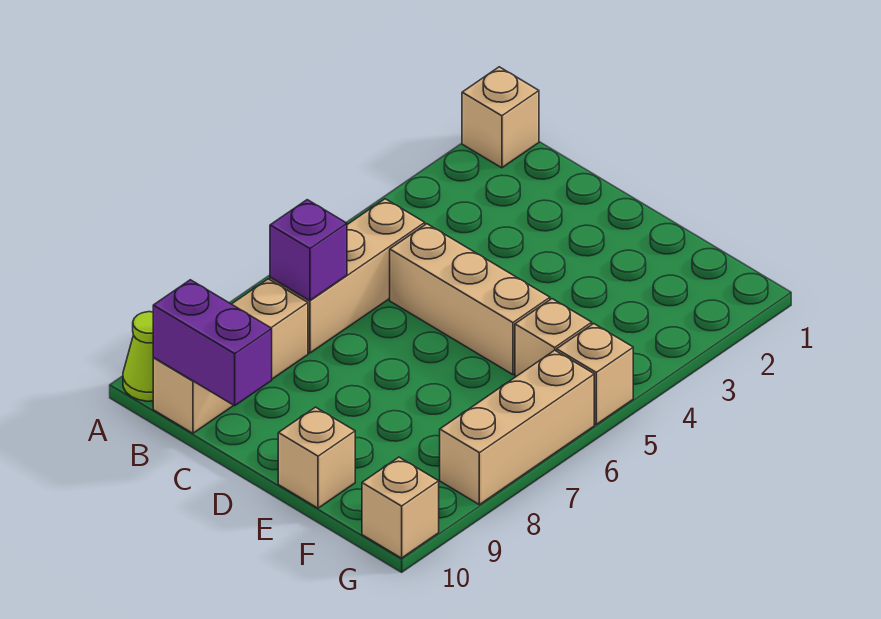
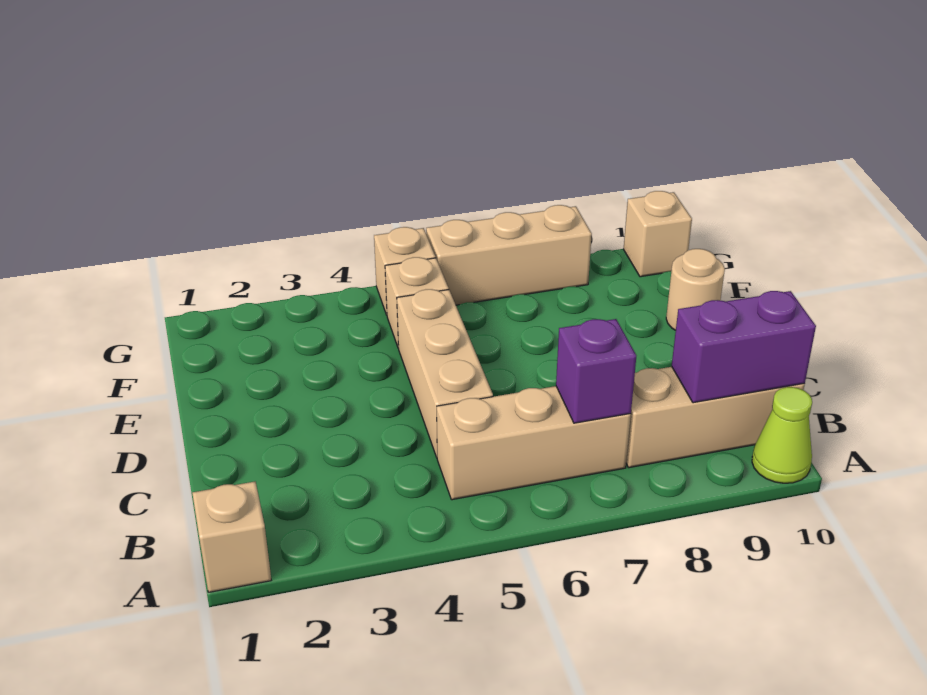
purple 1x2 brick [153,280,272,406] -> purple 1x2 brick turned to [672,291,816,403]
tan 1x1 brick [278,407,355,508] -> tan 1x1 round brick [666,249,725,330]

